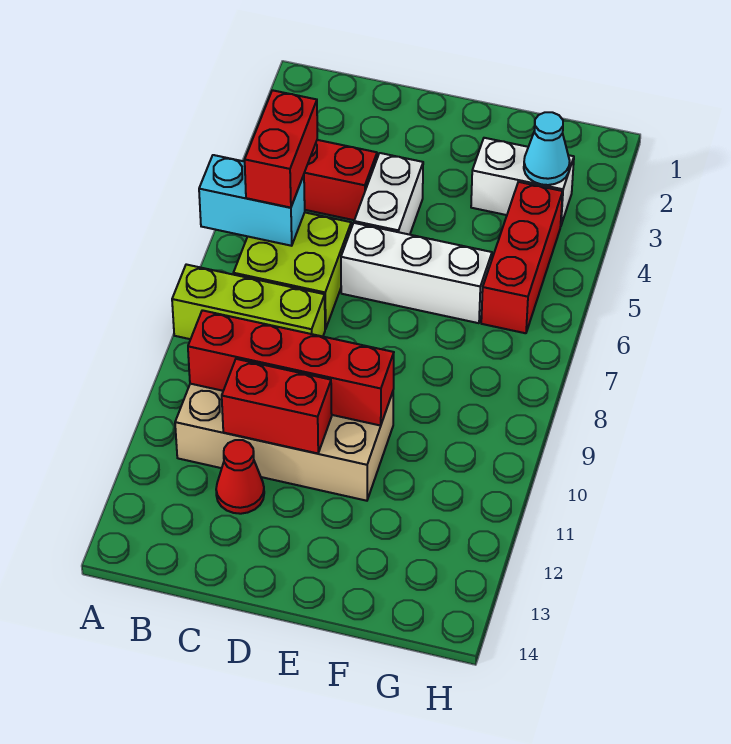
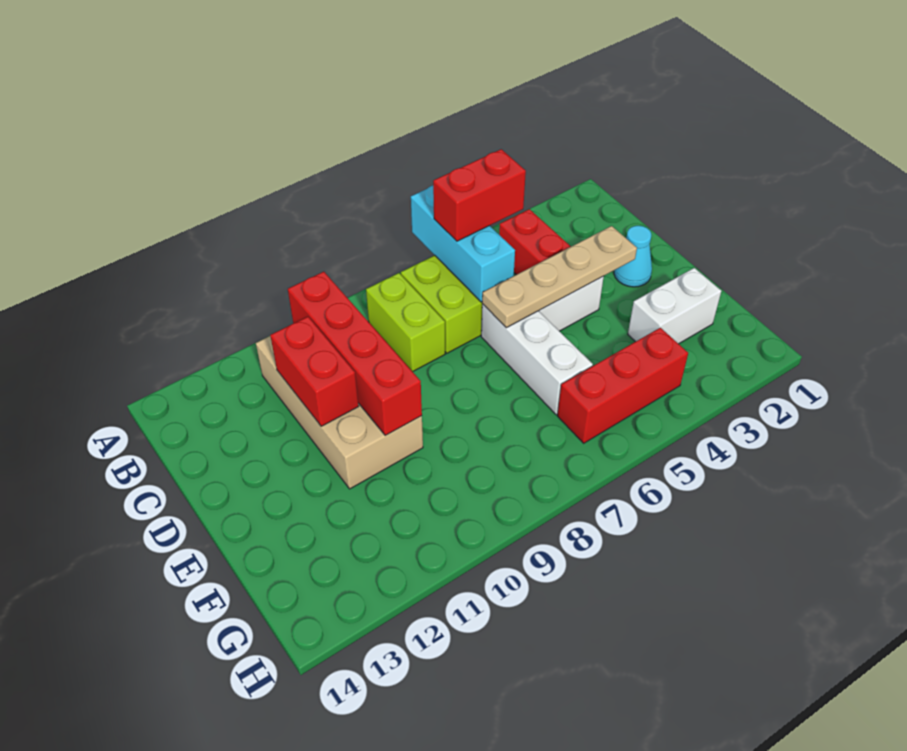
cyan 1x2 brick [199,155,305,246] -> cyan 1x3 brick [411,186,515,302]
lime 1x3 brick [172,264,325,339] -> lime 1x2 brick [366,273,445,372]
red 1x1 cone [216,440,264,514] -> none
none -> tan 1x4 plate [482,226,637,328]
white 1x2 brick [471,138,574,225] -> white 1x2 brick turned to [628,268,721,344]
cyan 1x1 cone [524,112,570,185] -> cyan 1x1 cone moved to [614,226,652,287]

